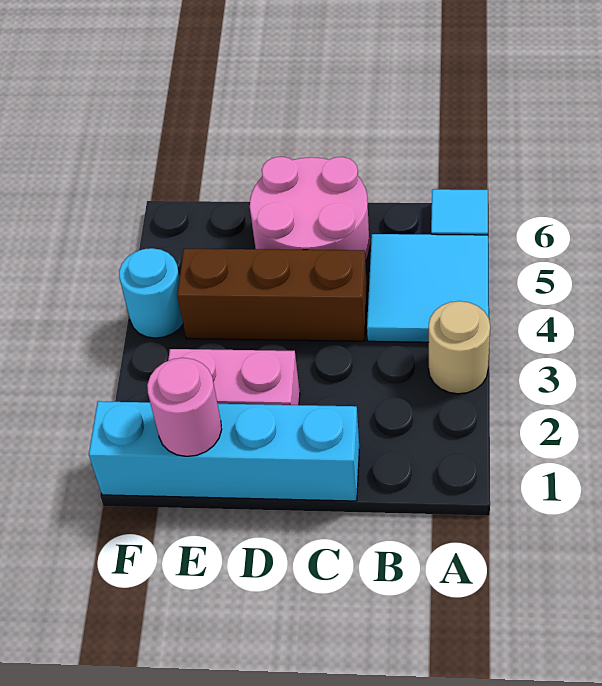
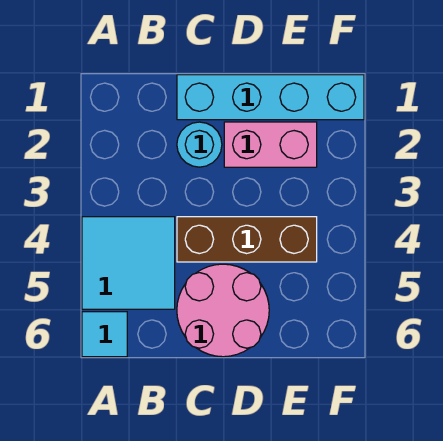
tan 1x1 round brick [429,301,490,394] -> none
pink 1x1 round brick [147,358,222,456] -> none
cyan 1x1 round brick [119,248,183,338] -> cyan 1x1 round brick moved to [177,122,222,167]

